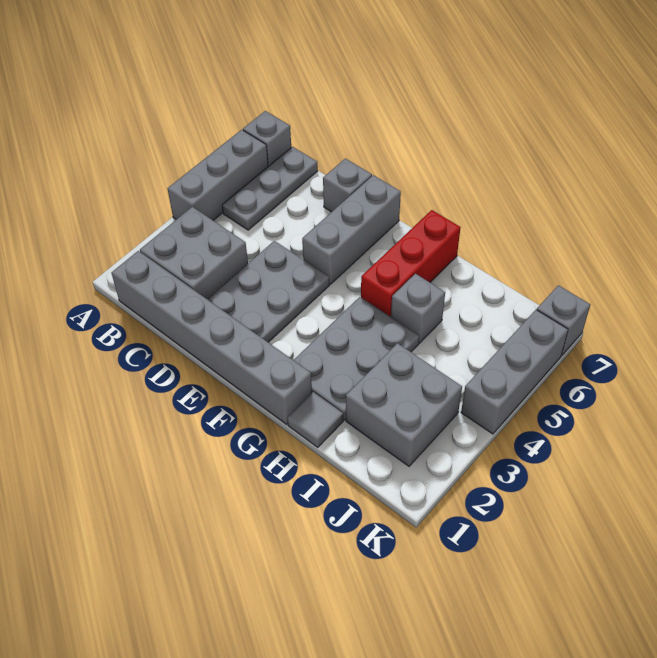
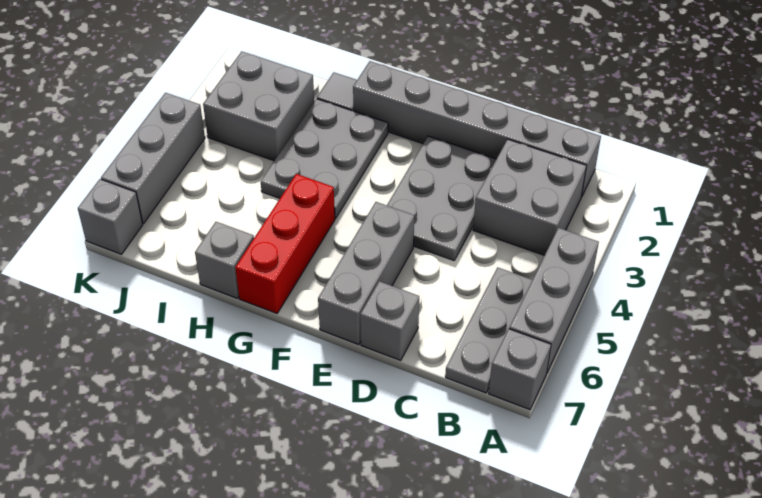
grey 1x1 brick [391,274,445,343] -> grey 1x1 brick moved to [195,222,254,298]

